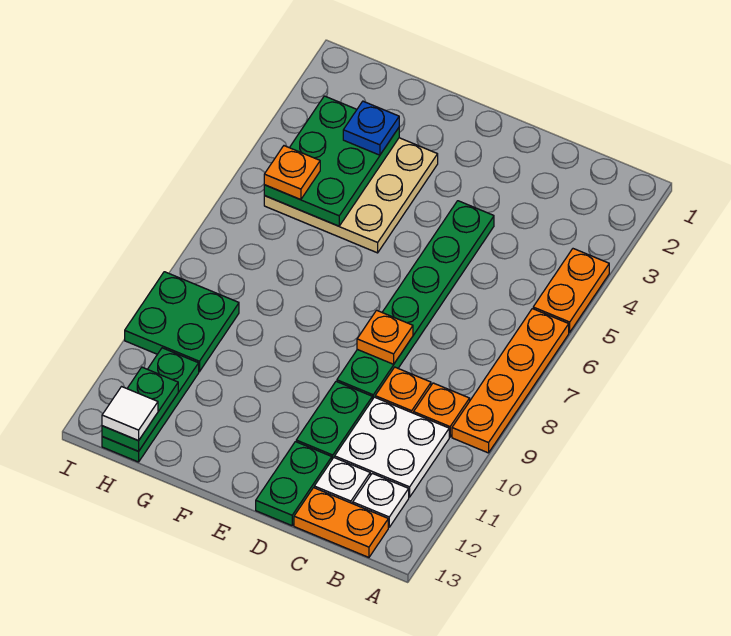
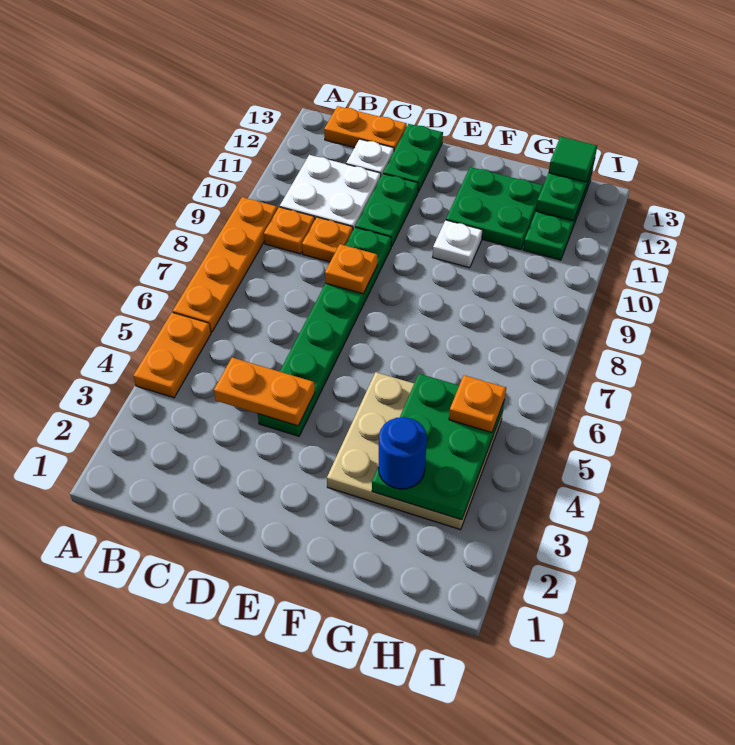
white 1x1 plate [353,473,409,527] -> white 1x1 plate moved to [433,220,483,268]
none -> orange 1x2 plate [214,358,315,426]
blue 1x1 plate [343,101,399,155] -> blue 1x1 round brick [378,417,427,489]
green 2x2 plate [125,272,239,372] -> green 2x2 plate moved to [446,167,543,250]
white 1x1 tile [102,387,158,441] -> green 1x1 tile [549,137,597,182]

